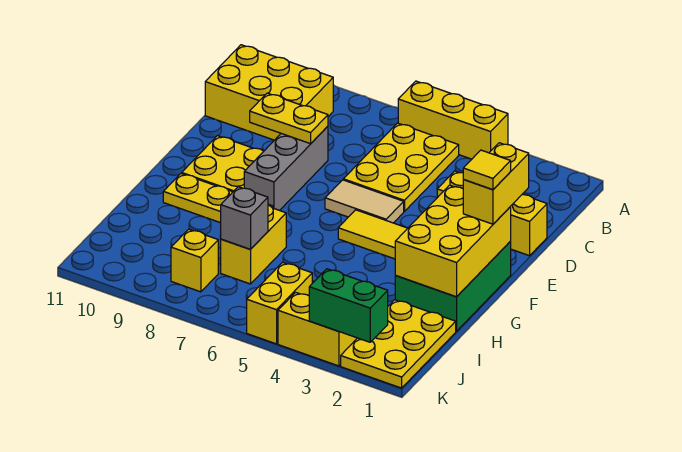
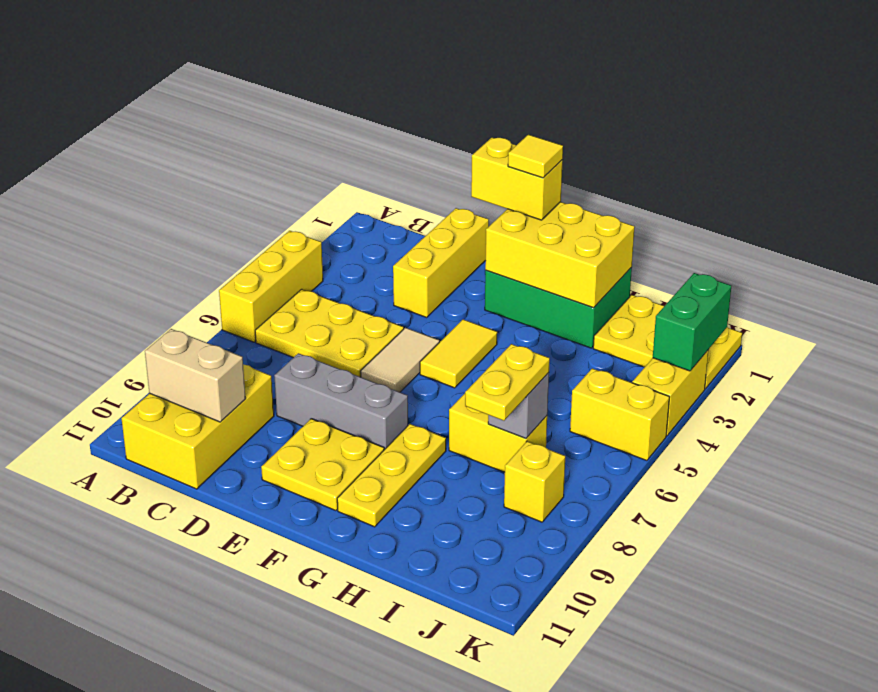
none -> tan 1x2 brick [145,329,246,422]
yellow 1x2 plate [250,93,328,144] -> yellow 1x2 plate moved to [465,344,550,421]

